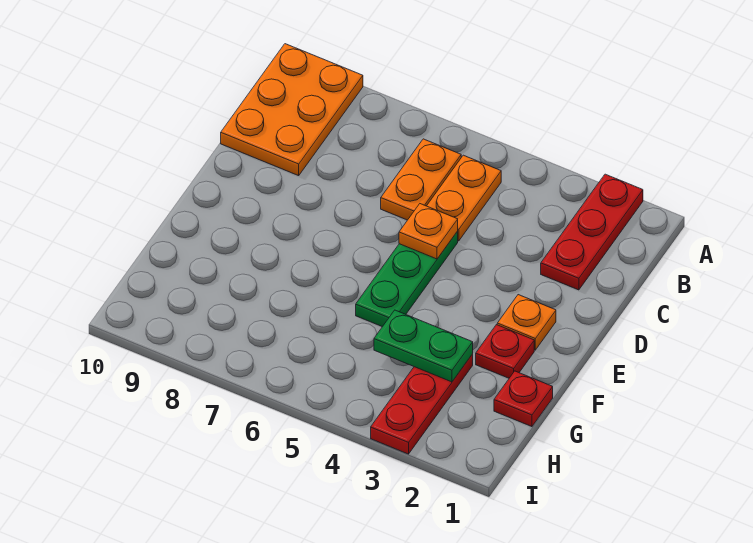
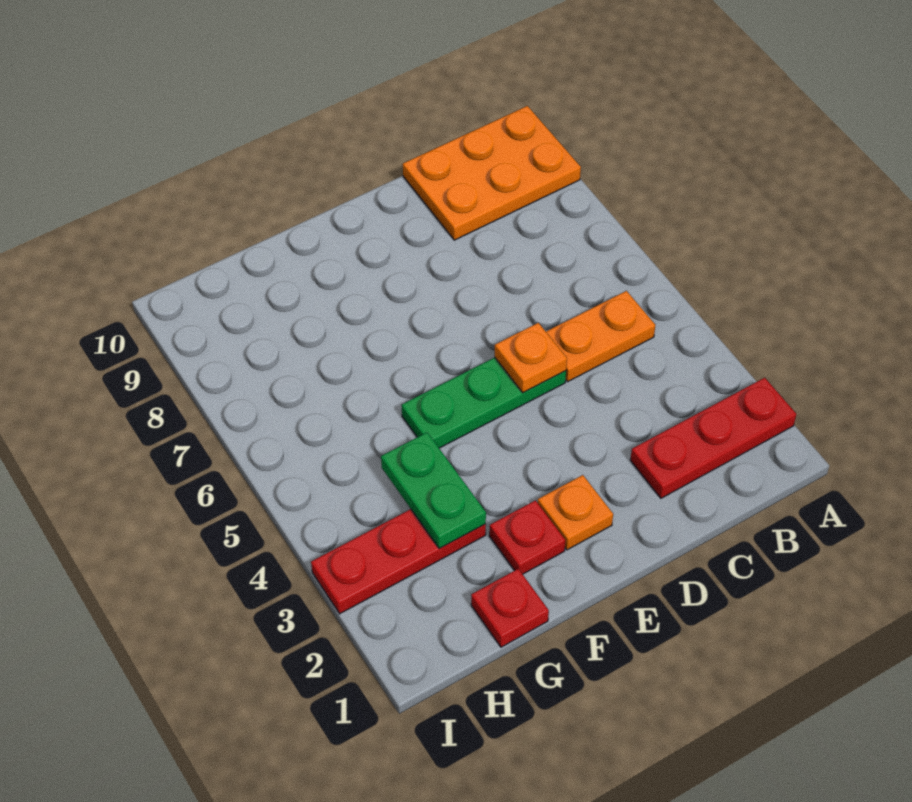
orange 1x2 plate [381,139,461,220] -> none

